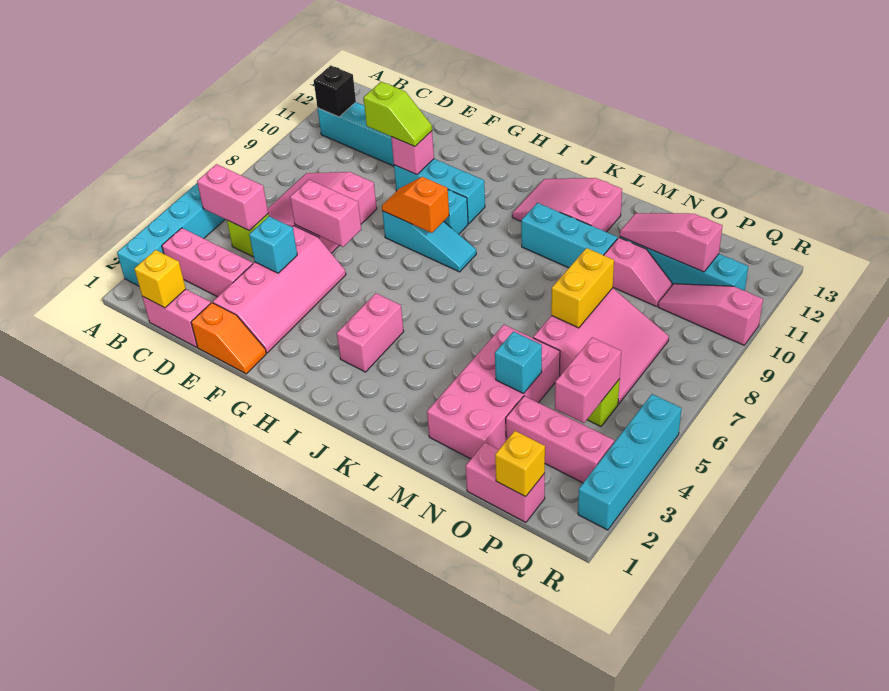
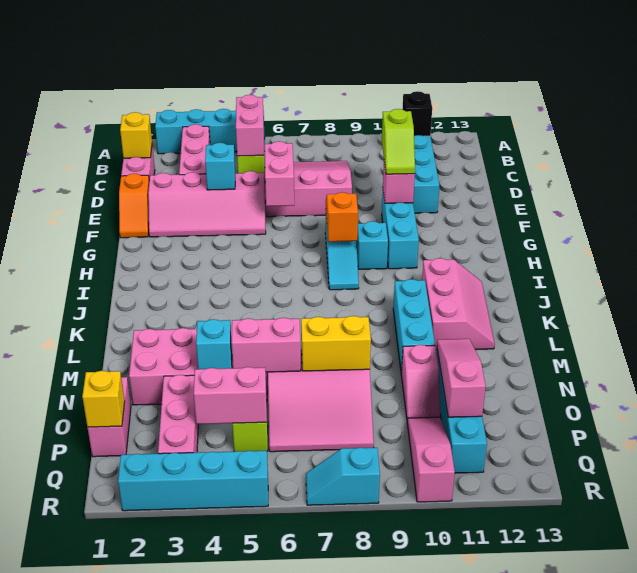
pink 1x2 brick [337,293,404,372] -> pink 1x2 brick moved to [231,318,301,372]
pink 2x3 slope [512,178,622,232] -> pink 2x3 slope turned to [422,258,495,349]
none -> cyan 1x2 slope [306,448,380,505]

